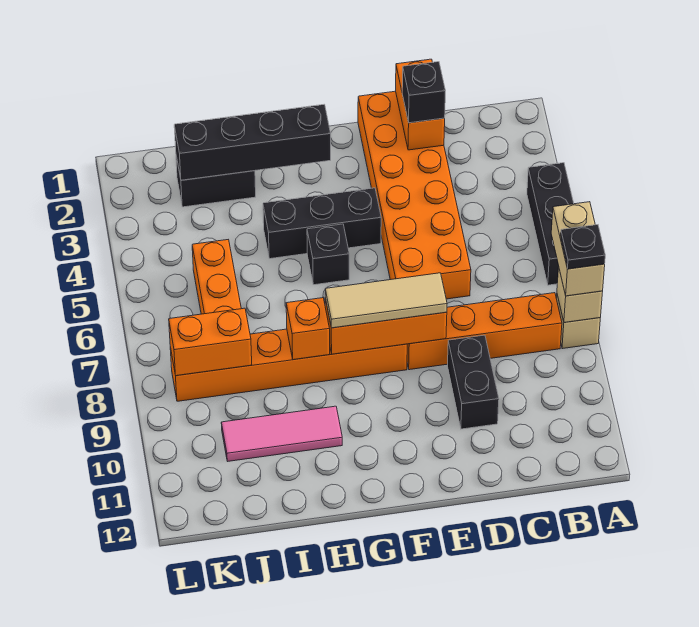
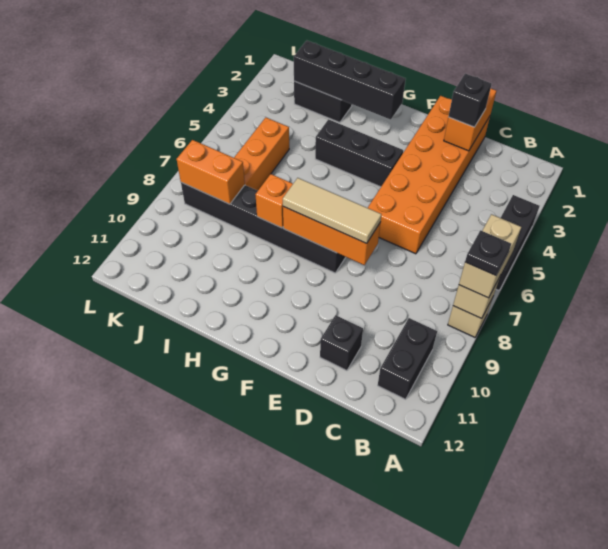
orange 1x4 brick [407,293,562,370] -> none
black 1x2 brick [448,335,499,429] -> black 1x2 brick moved to [378,318,437,399]
orange 1x6 brick [170,329,407,401] -> black 1x6 brick [181,183,346,273]
black 1x1 brick [307,224,349,285] -> black 1x1 brick moved to [320,315,363,371]
pink 1x3 tile [221,406,342,461] -> none

